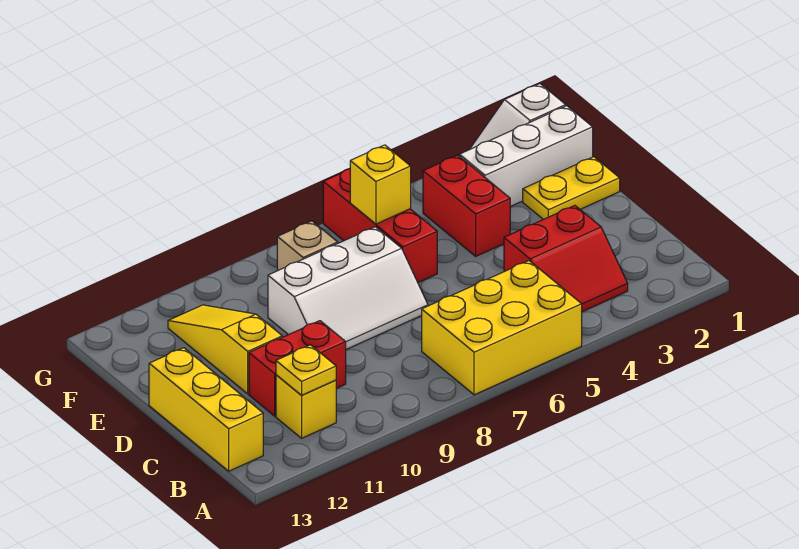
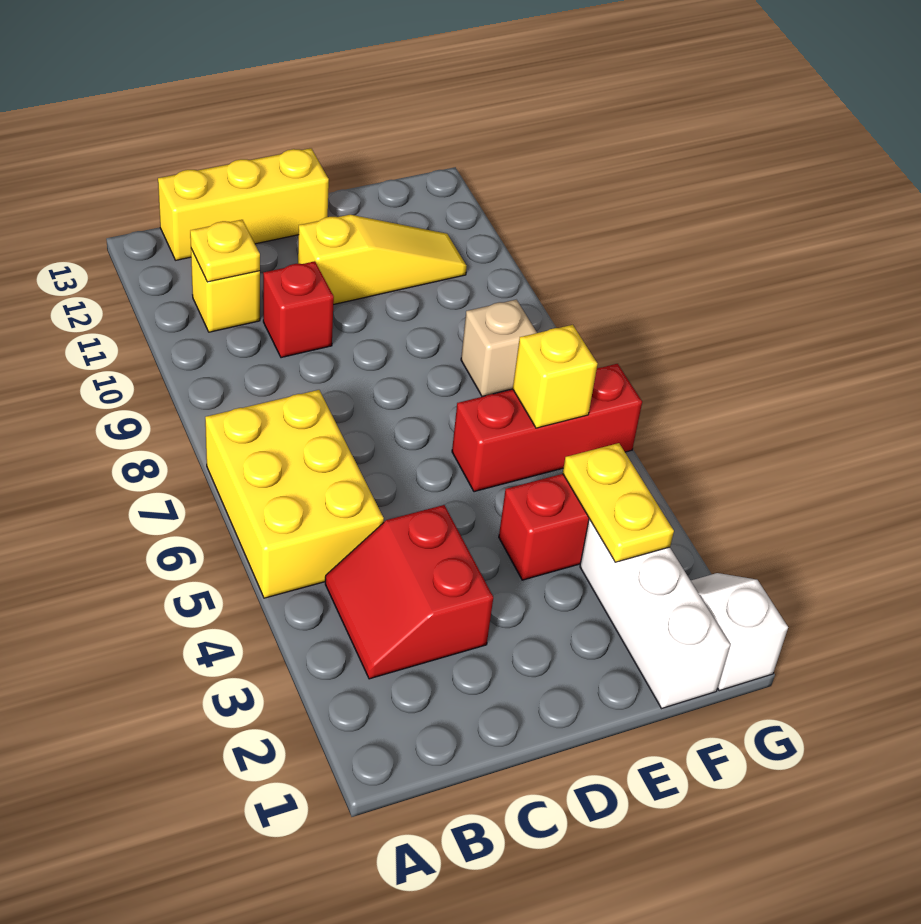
red 1x2 brick [249,321,346,416] -> red 1x1 brick [263,261,334,358]
white 2x3 slope [268,227,428,349] -> none
yellow 1x2 plate [523,157,620,219] -> yellow 1x2 plate moved to [563,443,674,562]

